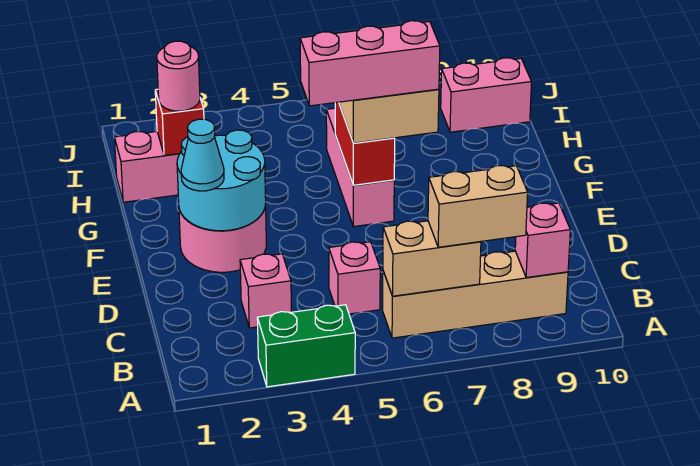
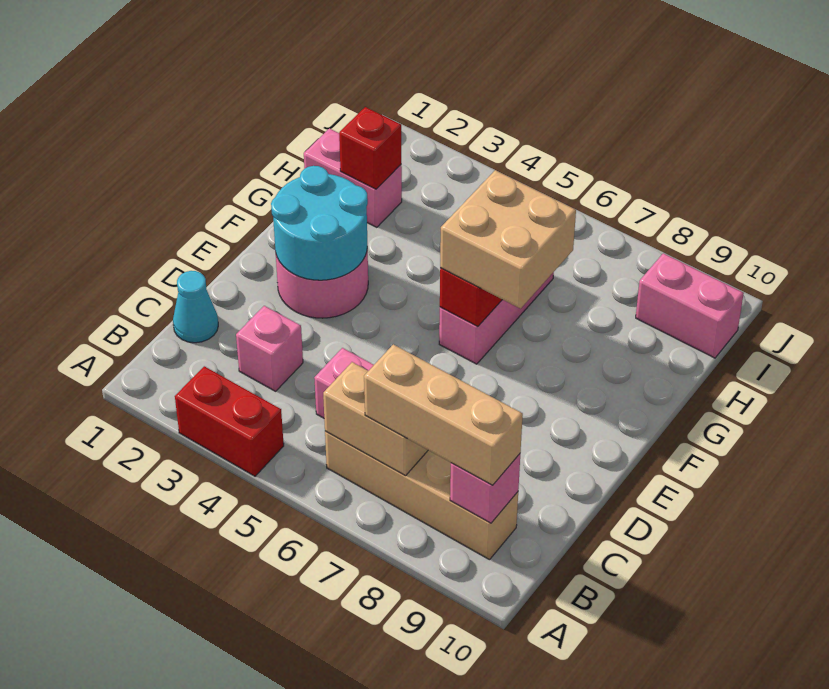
green 1x2 brick [257,305,355,387] -> red 1x2 brick [175,366,284,476]
tan 1x2 brick [428,166,528,247] -> tan 1x3 brick [364,344,523,485]
cyan 1x1 cone [181,119,224,191] -> cyan 1x1 cone moved to [173,271,218,343]
pink 1x3 brick [300,21,440,106] -> none
pink 1x1 round brick [157,41,200,111] -> none

